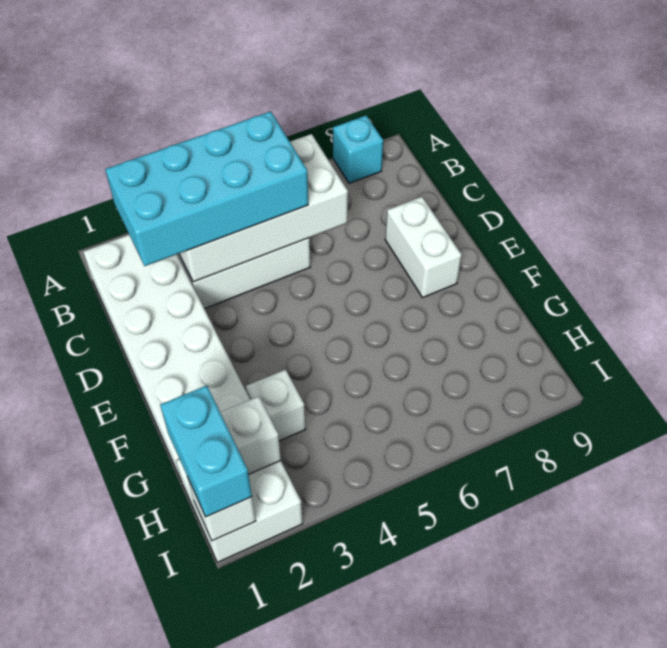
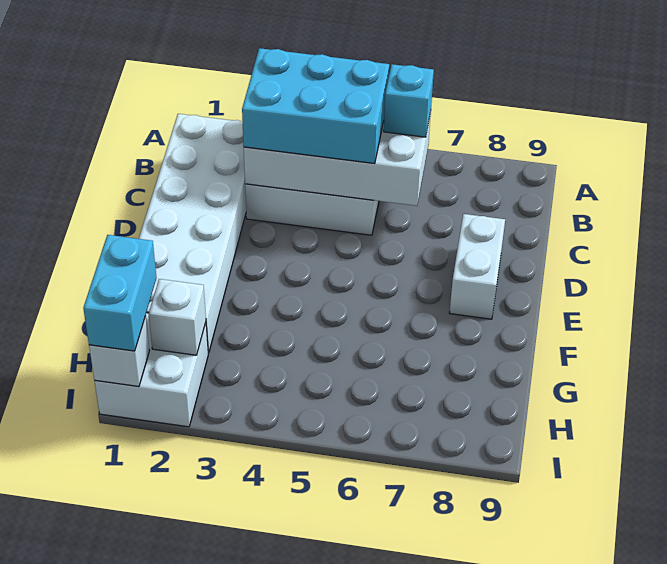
cyan 1x1 brick [333,116,383,183] -> cyan 1x1 brick moved to [384,64,434,137]
cyan 2x4 brick [105,111,308,266] -> cyan 2x3 brick [242,48,389,163]
white 1x1 brick [246,370,305,441] -> none

